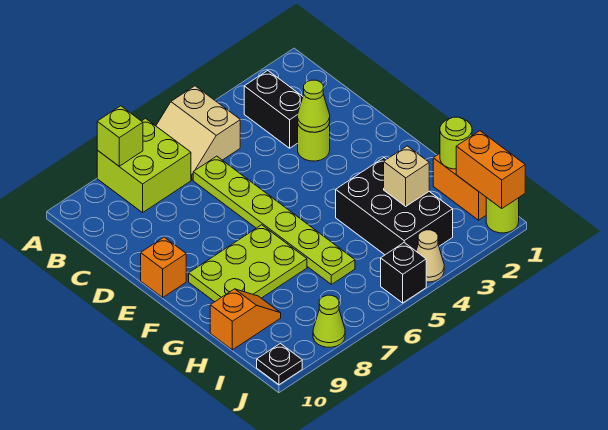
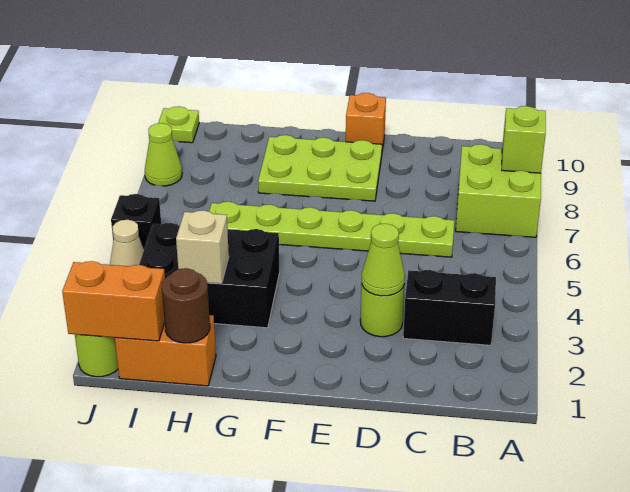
tan 2x2 slope [156,86,240,180] -> none
lime 2x3 plate [189,225,307,302] -> lime 2x3 plate turned to [258,135,382,201]
lime 1x1 round brick [440,117,472,169] -> brown 1x1 round brick [162,268,210,343]
orange 1x2 slope [210,289,281,350] -> none
black 1x1 plate [257,344,302,385] -> lime 1x1 plate [158,106,199,143]

